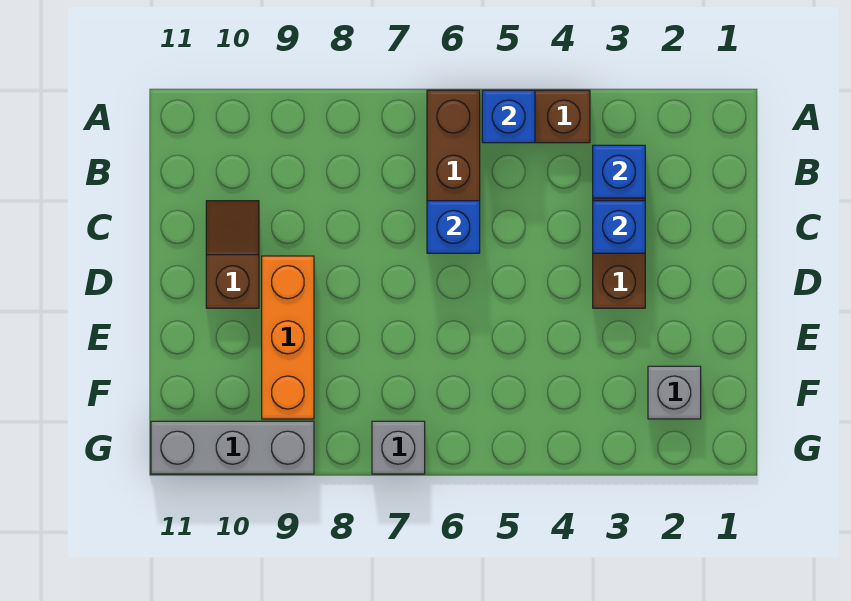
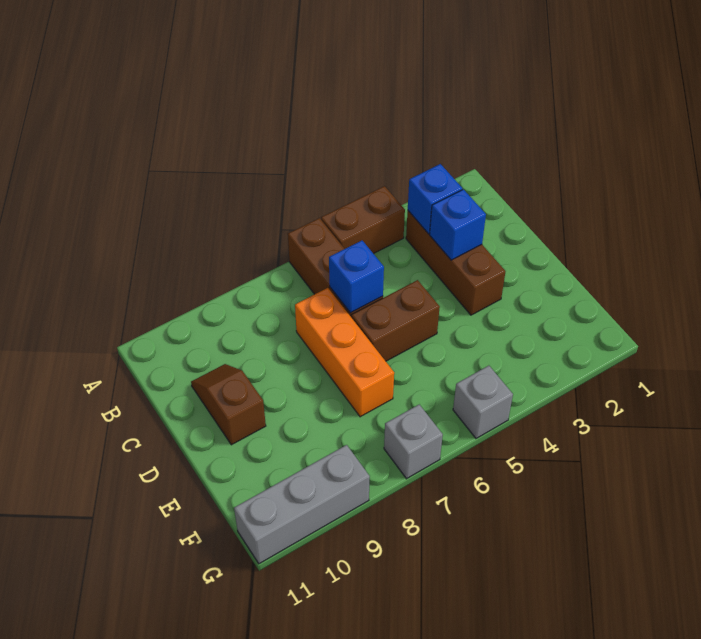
blue 1x1 brick [482,90,535,143] -> none
none -> brown 1x2 brick [351,280,440,361]
orange 1x3 brick [262,256,314,419] -> orange 1x3 brick moved to [295,288,394,417]
grey 1x1 brick [648,366,701,419] -> grey 1x1 brick moved to [453,366,513,438]

